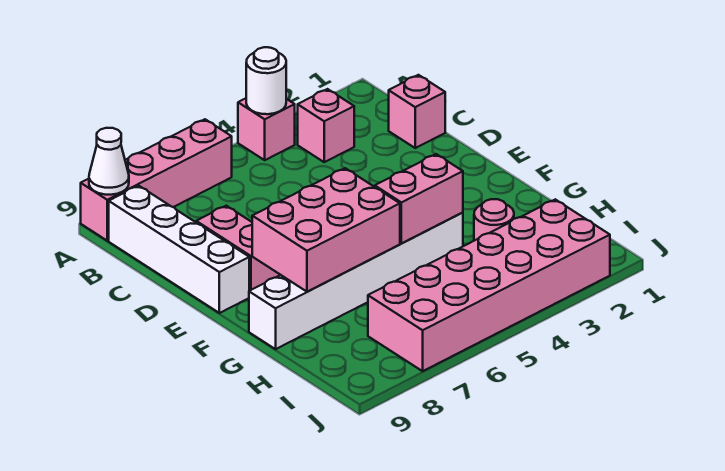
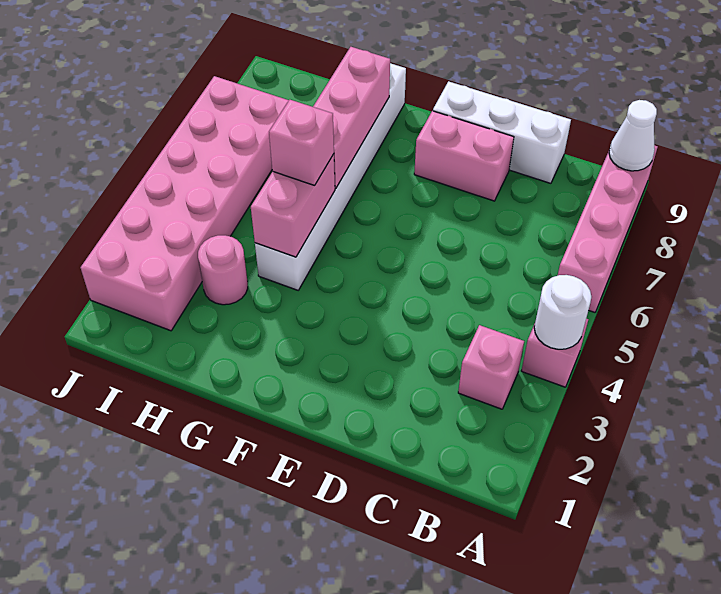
white 1x4 brick [109,186,249,313] -> white 1x3 brick [433,81,571,183]
pink 1x1 brick [389,75,445,148] -> pink 1x1 brick moved to [269,100,334,185]
pink 2x3 brick [252,168,400,292] -> pink 1x3 brick [313,47,390,189]

